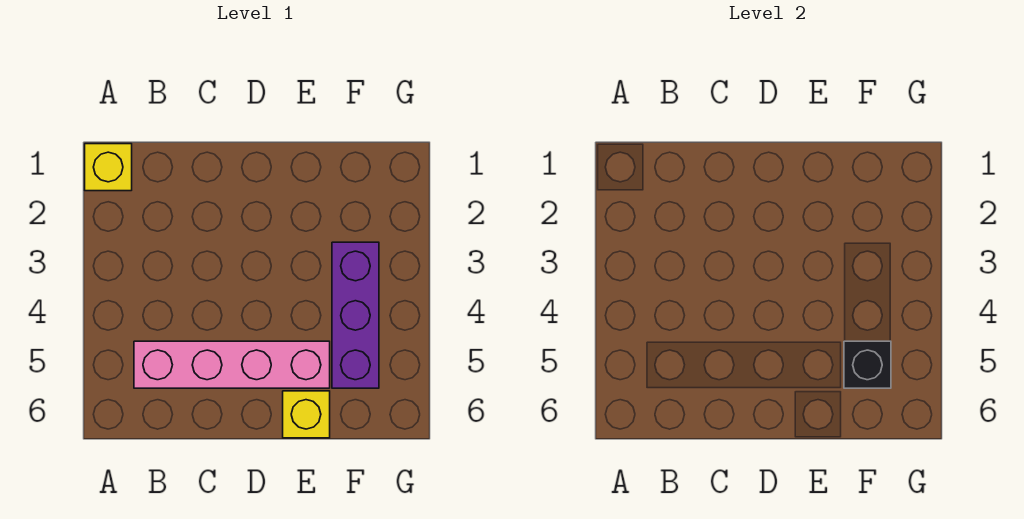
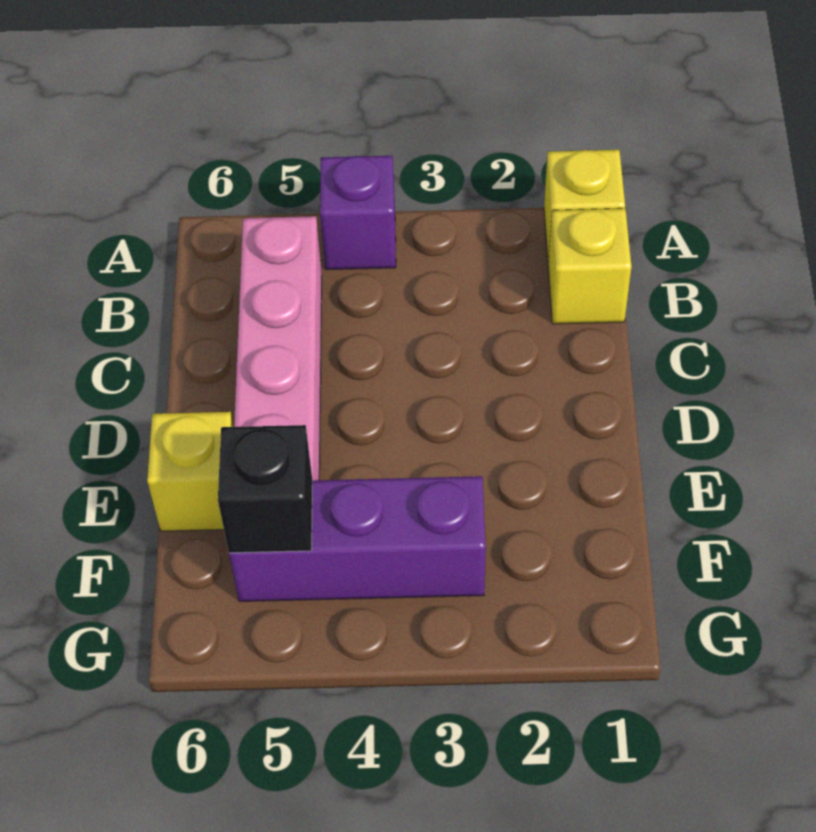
none -> purple 1x1 brick [320,156,396,270]
none -> yellow 1x1 brick [548,208,632,324]

